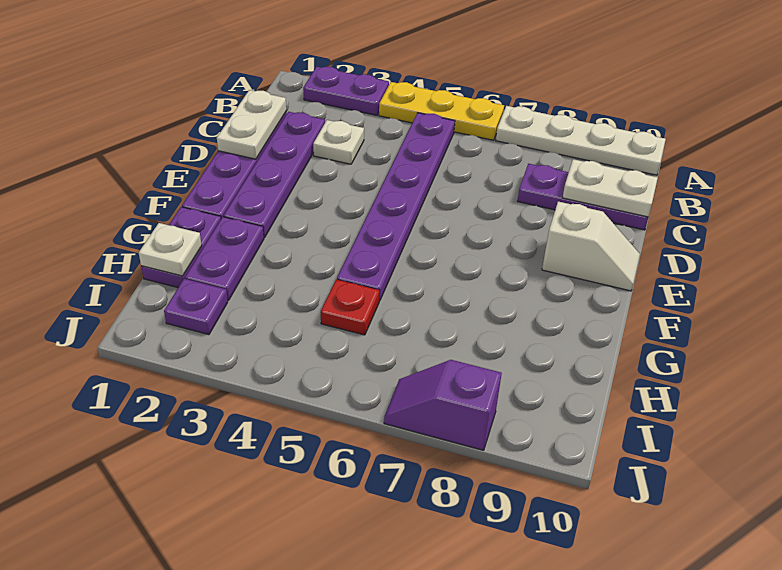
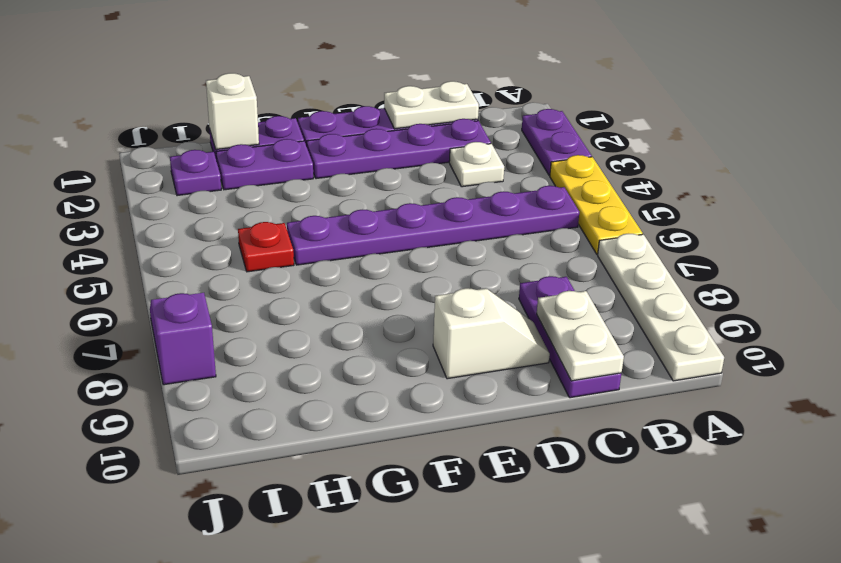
white 1x2 slope [542,202,640,291] -> white 1x2 slope turned to [433,288,550,379]
white 1x1 plate [139,223,202,276] -> white 1x1 brick [206,73,259,150]

